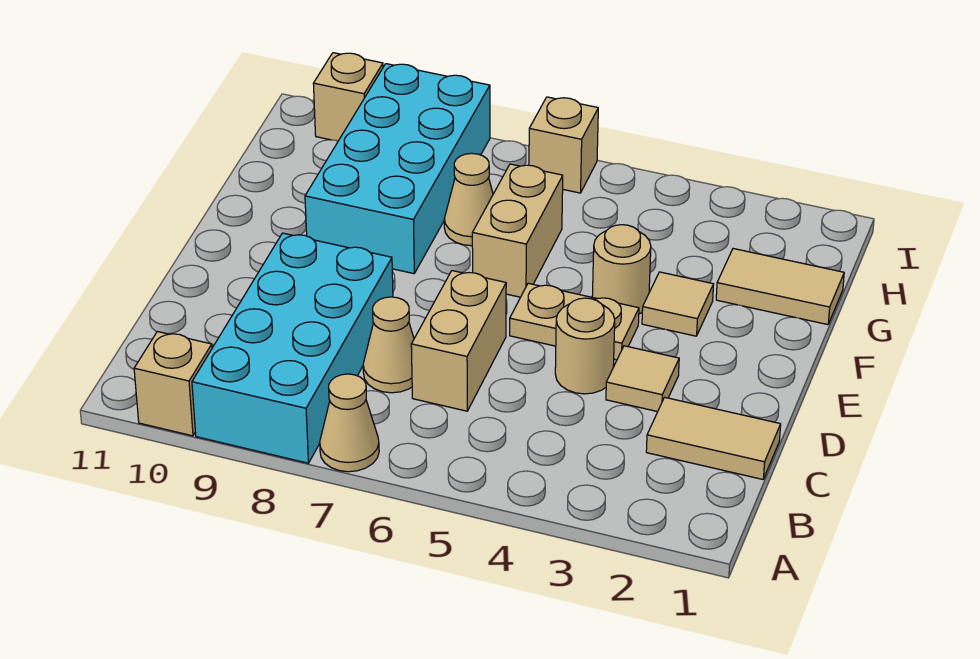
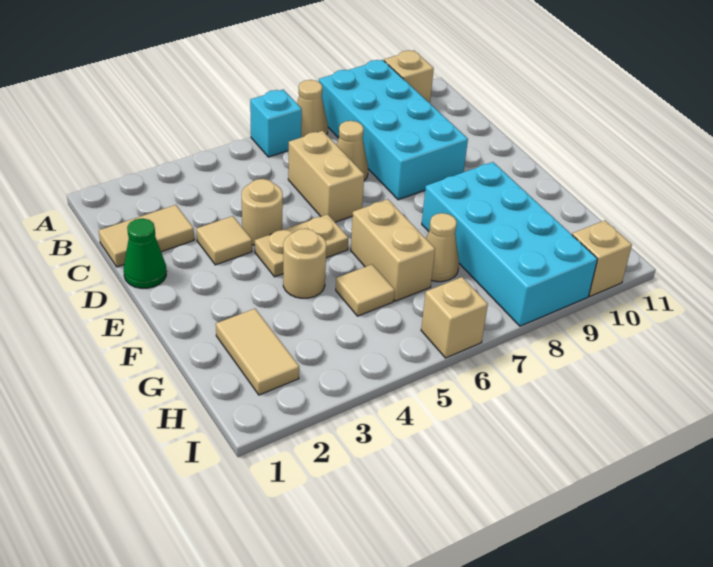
none -> cyan 1x1 brick [250,89,302,157]
none -> green 1x1 cone [124,218,166,288]
tan 1x1 tile [642,272,714,336] -> tan 1x1 tile moved to [336,264,395,316]
tan 1x2 tile [716,249,844,325] -> tan 1x2 tile turned to [216,309,299,395]

